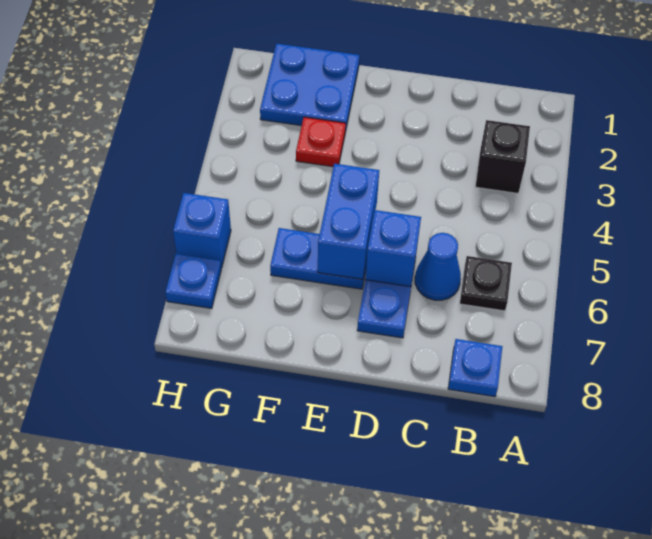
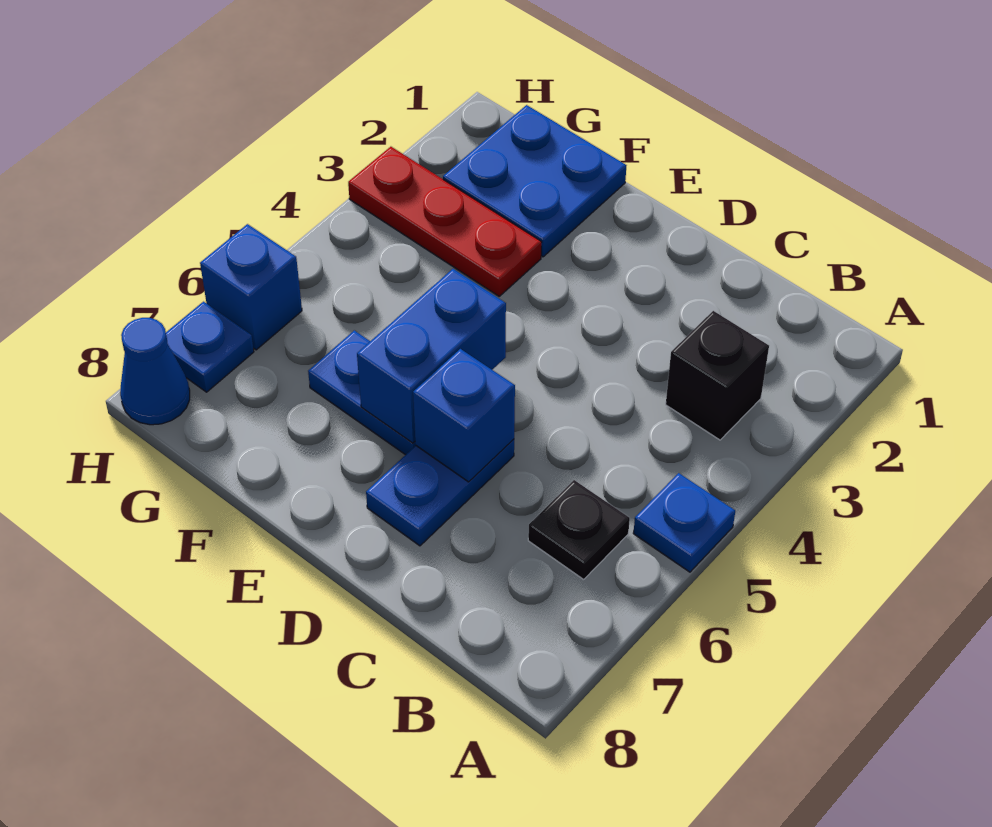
blue 1x1 plate [448,339,503,397] -> blue 1x1 plate moved to [633,473,735,572]
blue 1x1 cone [415,233,461,300] -> blue 1x1 cone moved to [120,318,190,425]
red 1x1 plate [296,117,346,167] -> red 1x3 plate [348,147,542,296]

